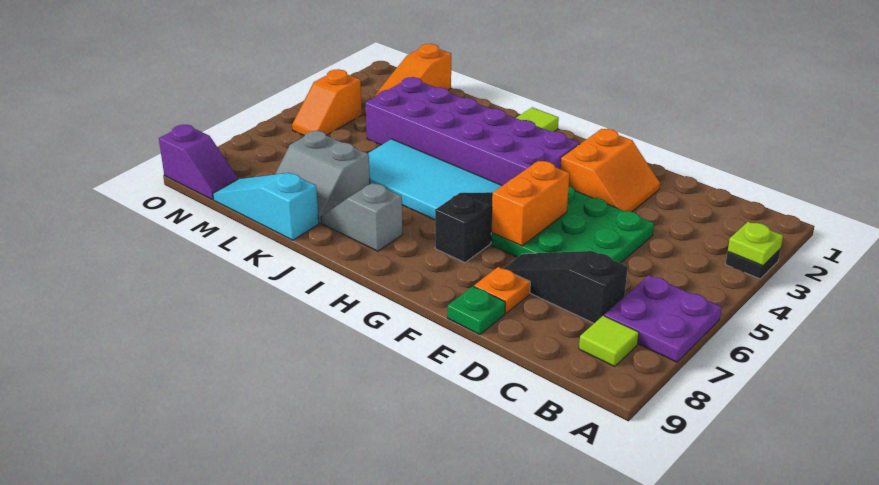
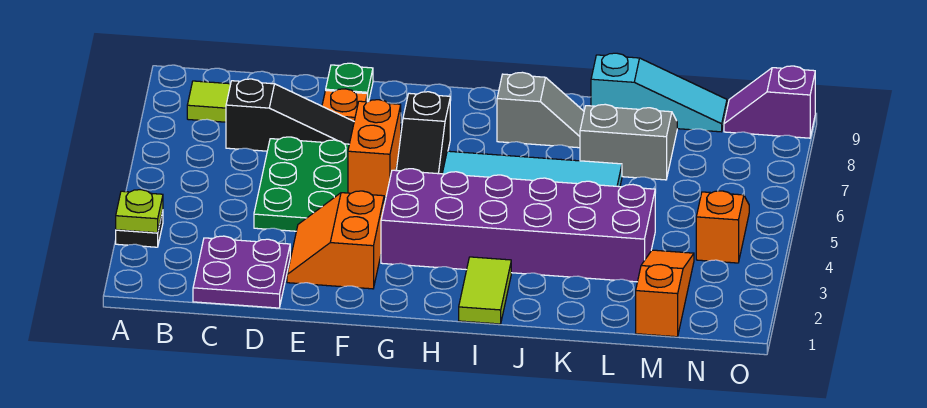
purple 2x2 plate [604,275,722,362] -> purple 2x2 plate moved to [193,236,290,308]

